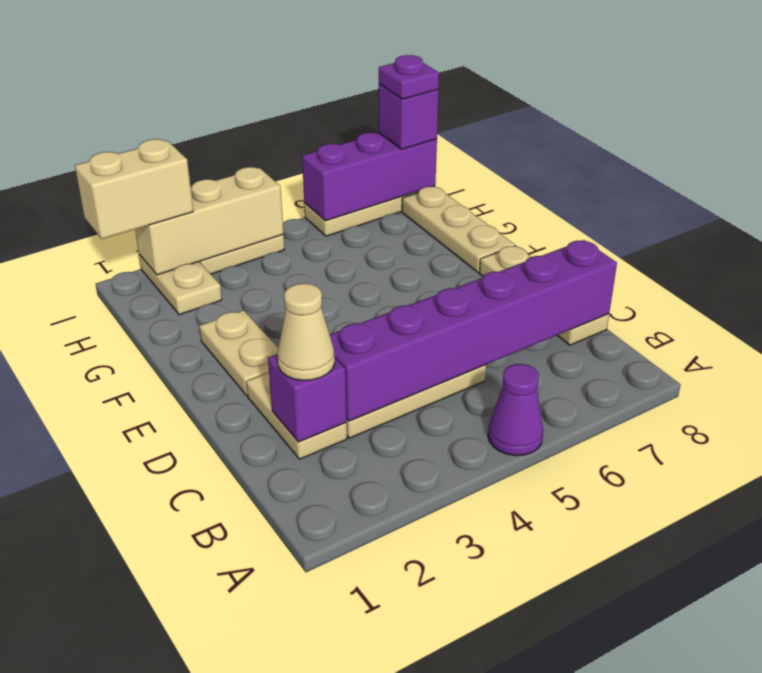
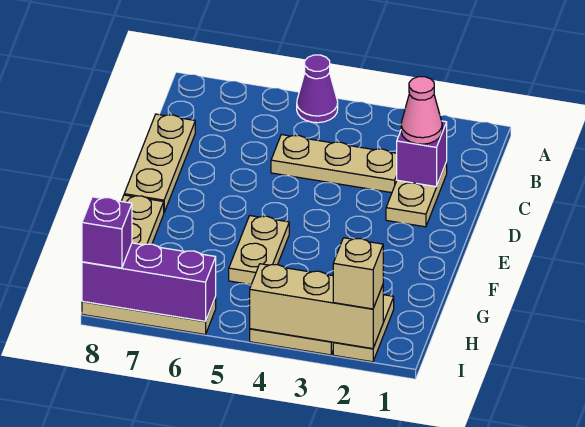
tan 1x1 cone [277,283,335,380] -> pink 1x1 cone [401,77,442,144]
purple 1x6 brick [330,240,617,421] -> none
tan 1x2 plate [199,310,278,396] -> tan 1x2 plate moved to [229,216,289,285]
tan 1x2 brick [75,139,193,239] -> tan 1x1 brick [333,238,383,309]
purple 1x1 plate [379,55,439,99] -> none

